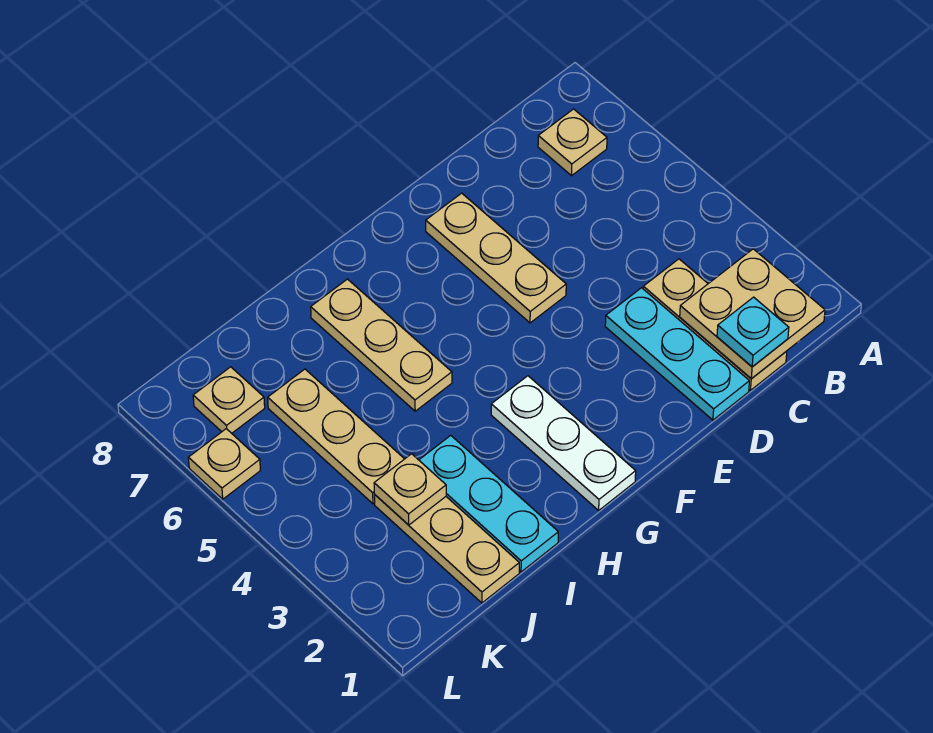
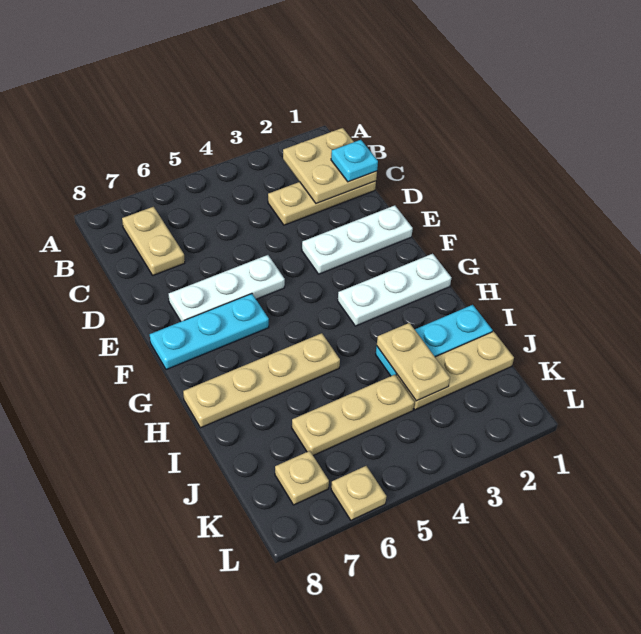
tan 1x1 plate [538,109,607,176] -> tan 1x2 plate [122,207,185,275]
cyan 1x3 plate [605,288,749,420] -> cyan 1x3 plate moved to [150,294,269,370]
none -> white 1x3 plate [302,205,413,274]
tan 1x3 plate [426,193,566,323] -> white 1x3 plate [169,255,285,321]
tan 1x3 plate [311,279,452,411] -> tan 1x4 plate [183,333,340,428]
tan 1x1 plate [374,454,446,525] -> tan 1x2 plate [377,323,450,401]

